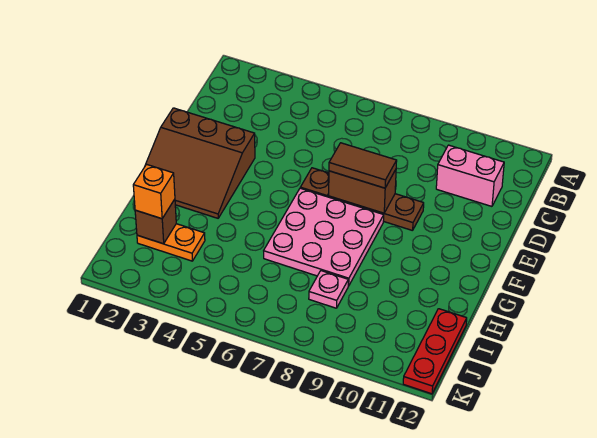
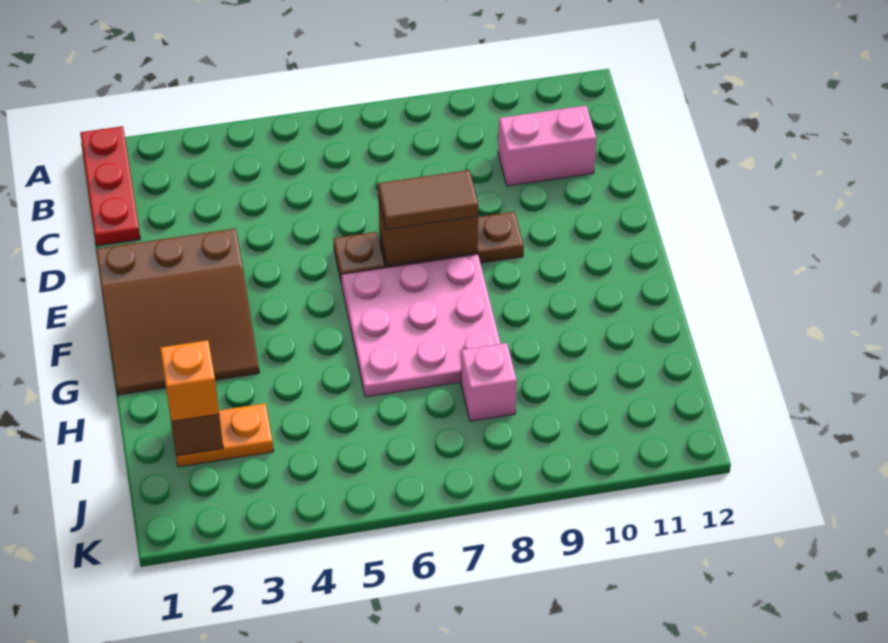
pink 1x1 plate [309,271,348,308] -> pink 1x1 brick [461,343,517,421]
red 1x3 plate [403,309,467,394] -> red 1x3 plate moved to [80,126,140,246]

